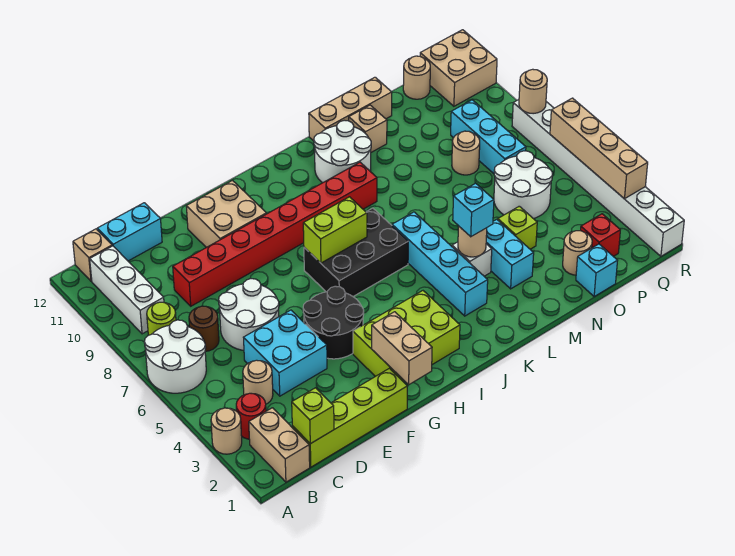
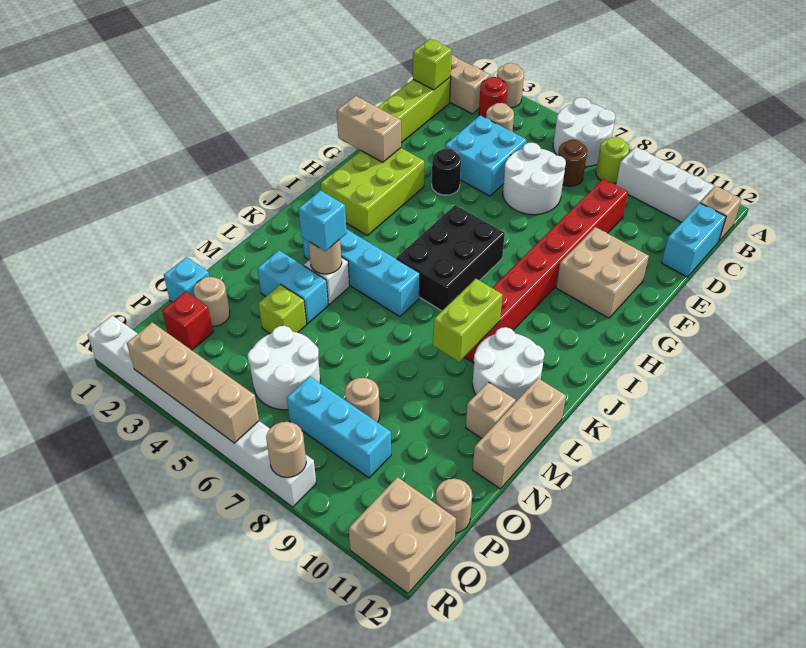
black 2x2 round brick [303,286,364,359] -> black 1x1 round brick [432,148,461,195]
lime 1x2 brick [303,197,367,263] -> lime 1x2 brick moved to [433,279,503,362]

